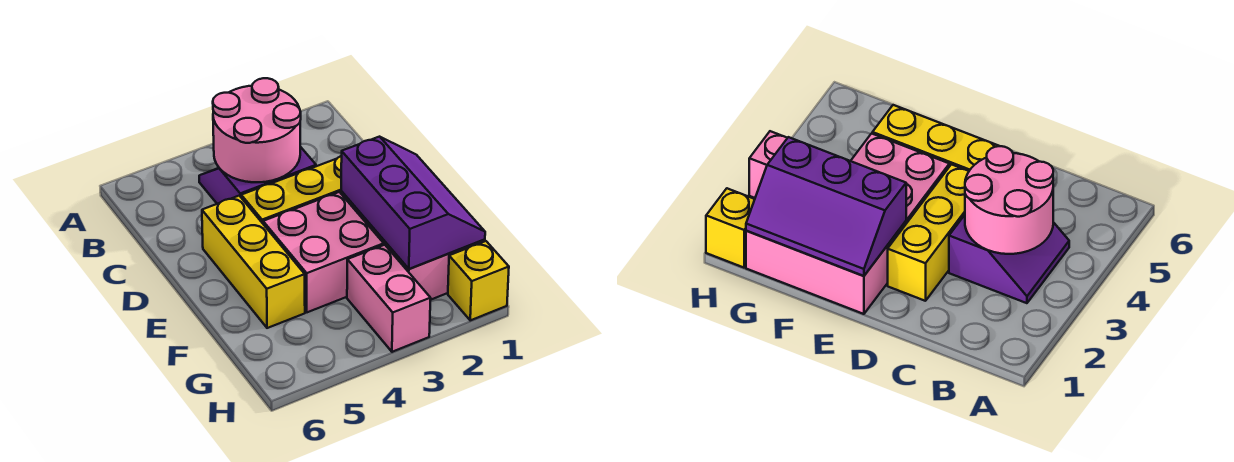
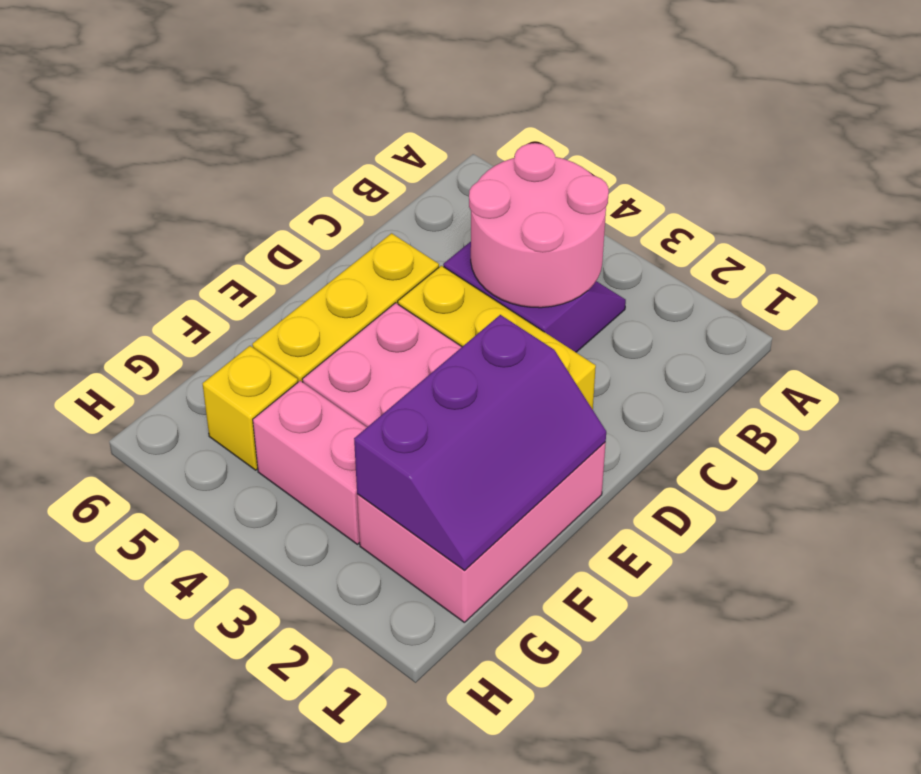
pink 1x2 brick [347,245,431,352] -> pink 1x2 brick turned to [253,381,367,544]
yellow 1x1 brick [448,241,509,320] -> yellow 1x1 brick moved to [203,346,298,470]

